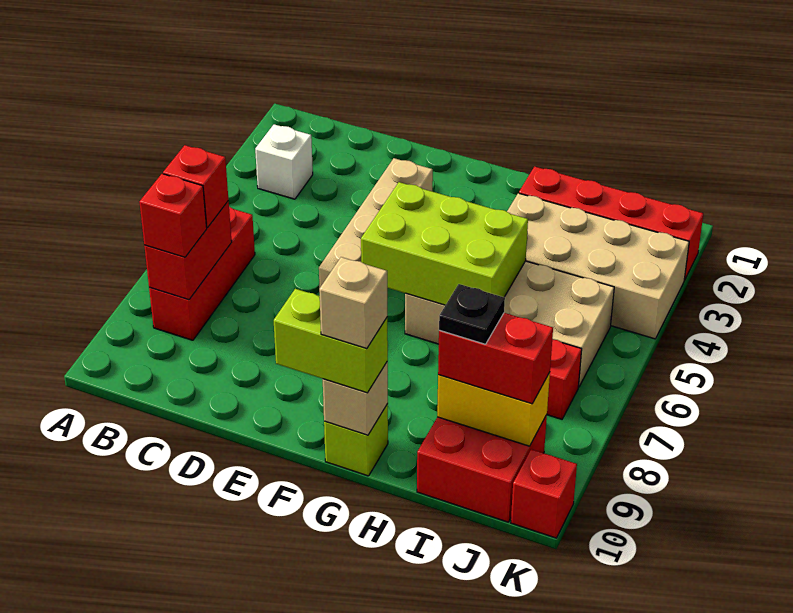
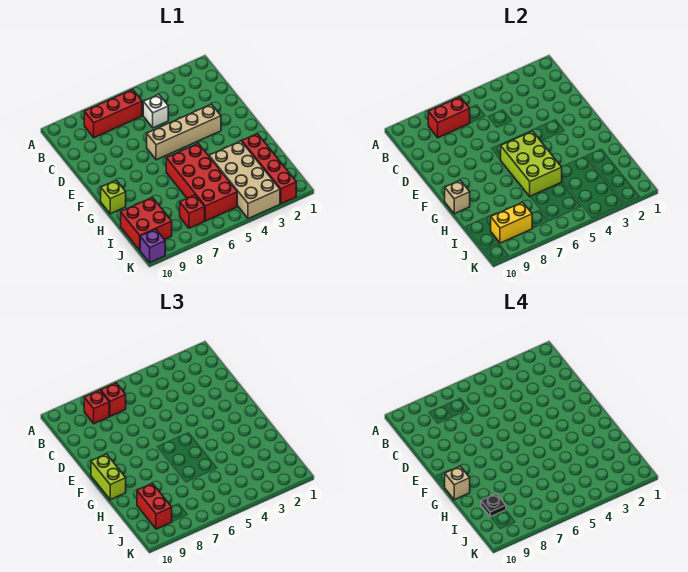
white 1x1 brick [255,124,313,199] -> white 1x1 brick moved to [143,95,168,128]
tan 2x4 brick [405,261,614,387] -> red 2x4 brick [166,143,237,221]
yellow 1x2 brick [437,372,550,446] -> yellow 1x2 brick turned to [491,202,532,243]
red 1x1 brick [511,449,577,538] -> purple 1x1 brick [140,229,165,262]

